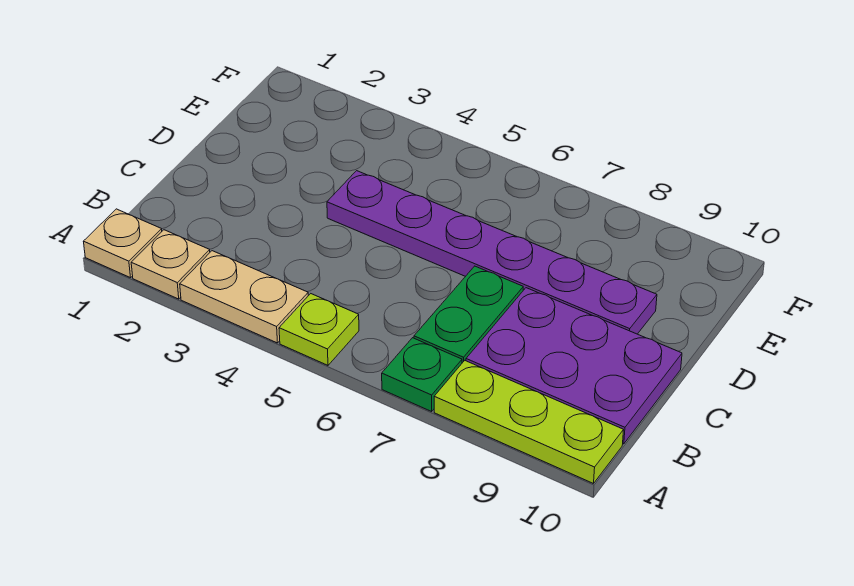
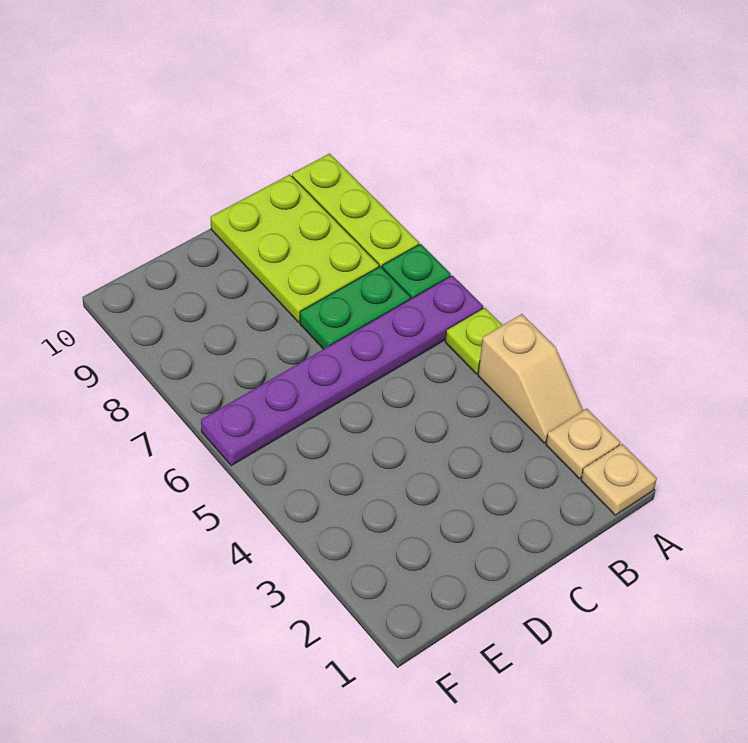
tan 1x2 plate [180,251,308,343] -> tan 1x2 slope [478,314,583,443]
purple 2x3 plate [466,288,682,444] -> lime 2x3 plate [211,175,379,322]
purple 1x6 plate [327,171,657,334] -> purple 1x6 plate turned to [201,275,483,466]

